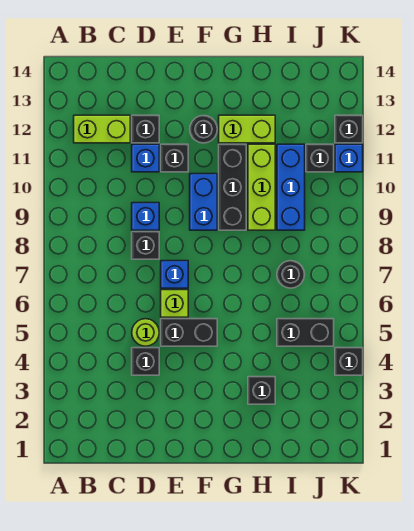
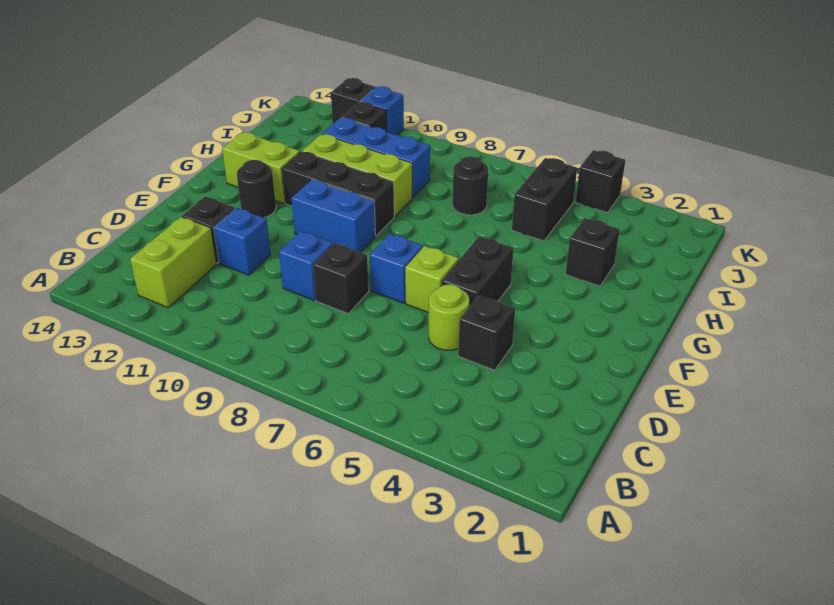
black 1x1 brick [161,144,188,172] -> none
lime 1x2 brick [219,115,275,143] -> lime 1x2 brick turned to [222,132,300,203]

